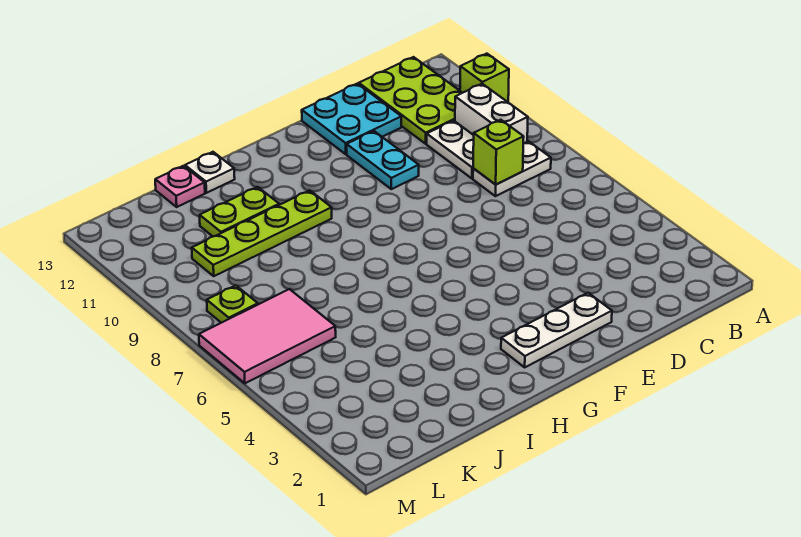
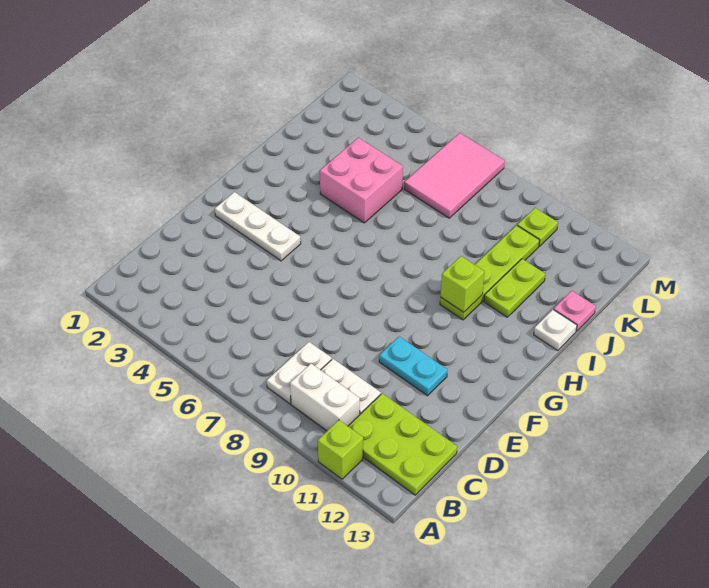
lime 1x1 brick [473,120,524,185] -> lime 1x1 brick moved to [440,256,484,312]
cyan 2x2 plate [302,84,401,154] -> none
white 1x3 plate [501,293,612,367] -> white 1x3 plate turned to [215,192,301,261]
none -> pink 2x2 brick [320,138,403,223]
lime 1x1 plate [207,285,258,323] -> lime 1x1 plate moved to [517,208,558,246]

